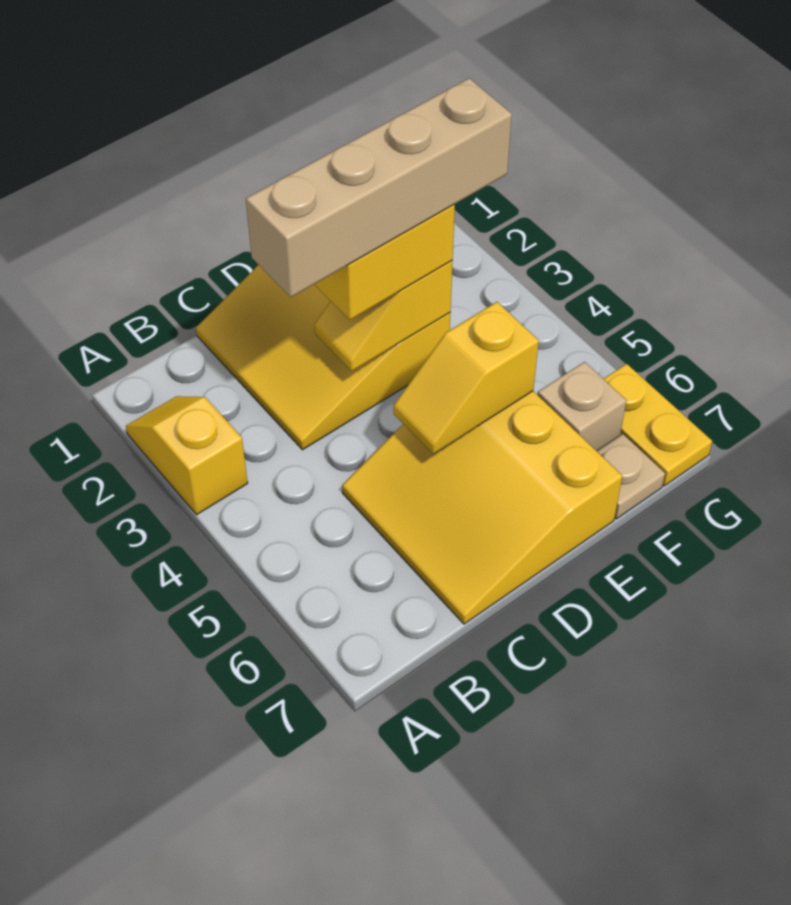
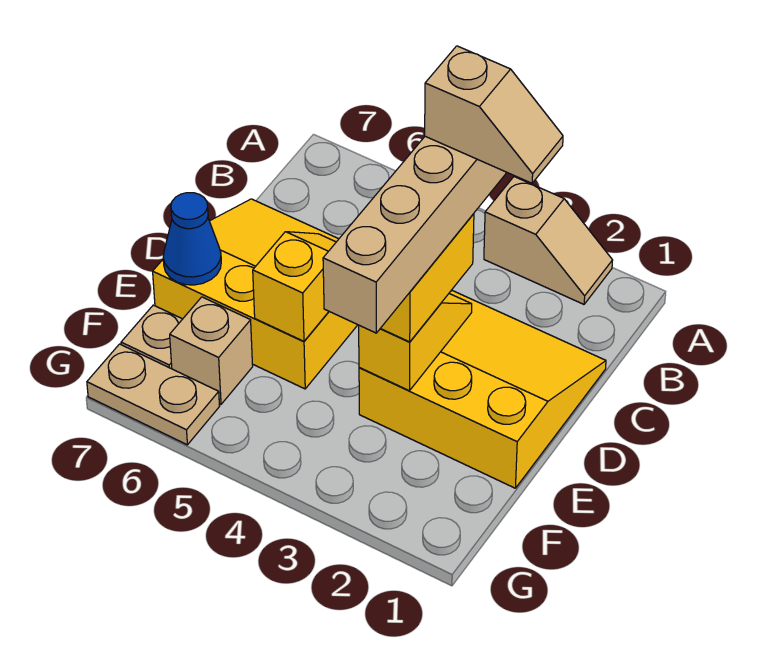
yellow 1x2 slope [126,396,248,515] -> tan 1x2 slope [484,177,613,304]
none -> tan 1x2 slope [425,46,563,183]
none -> blue 1x1 cone [163,193,221,285]
yellow 1x2 plate [604,364,712,486] -> tan 1x2 plate [87,344,219,445]

